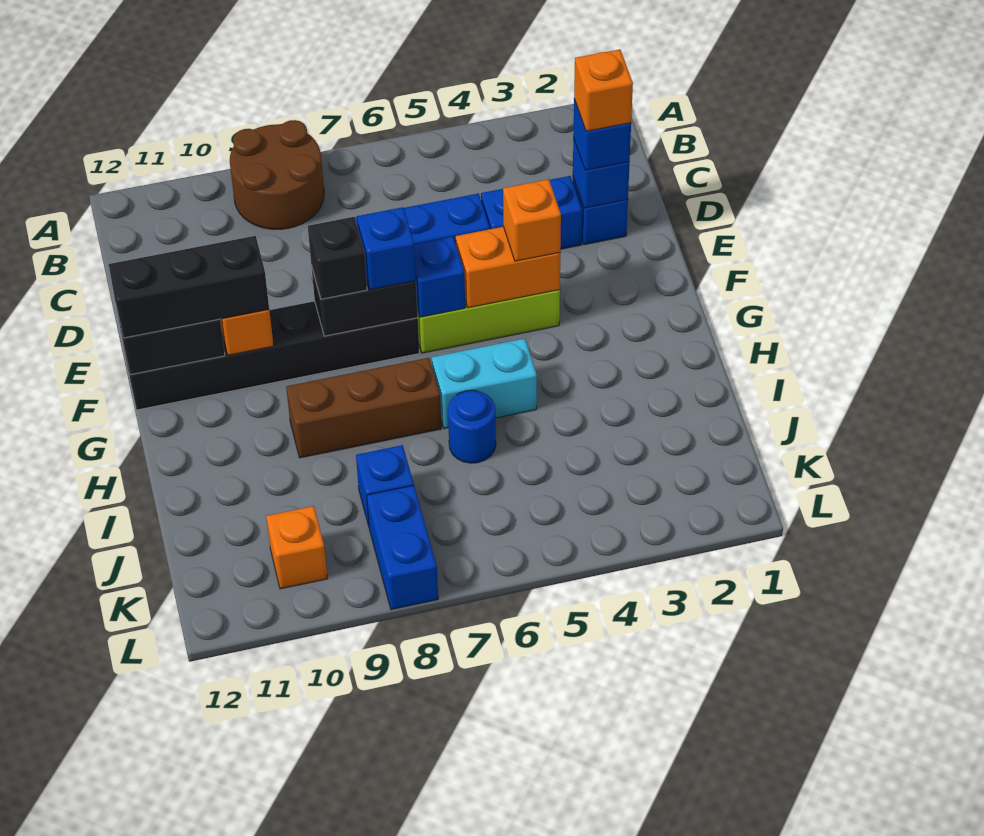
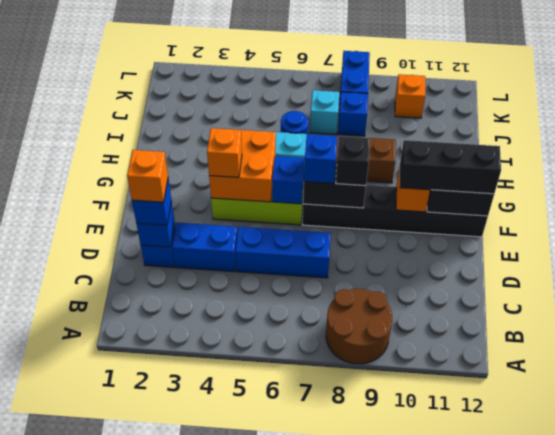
orange 1x2 brick [456,227,560,308] -> orange 2x2 brick [209,128,276,202]
none -> cyan 1x1 brick [310,90,339,134]

